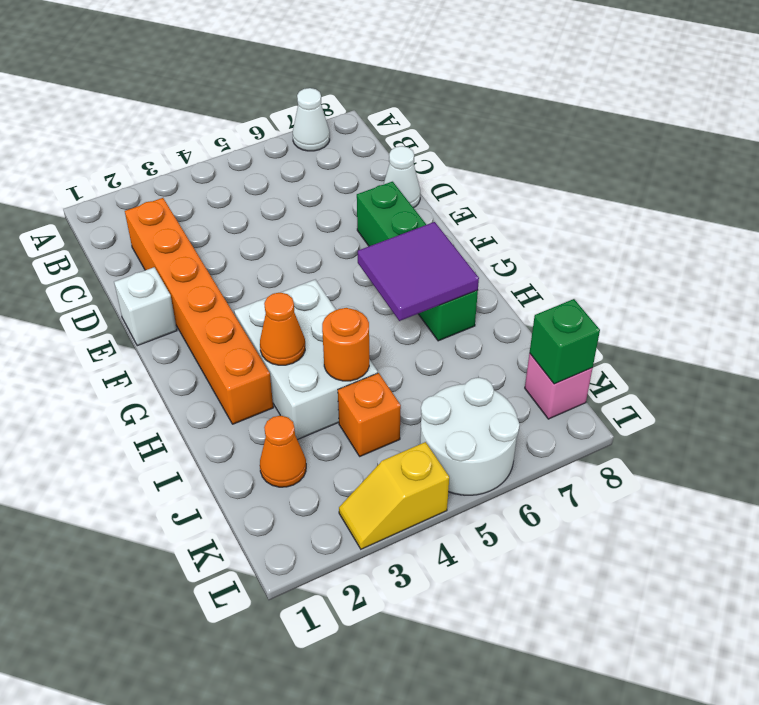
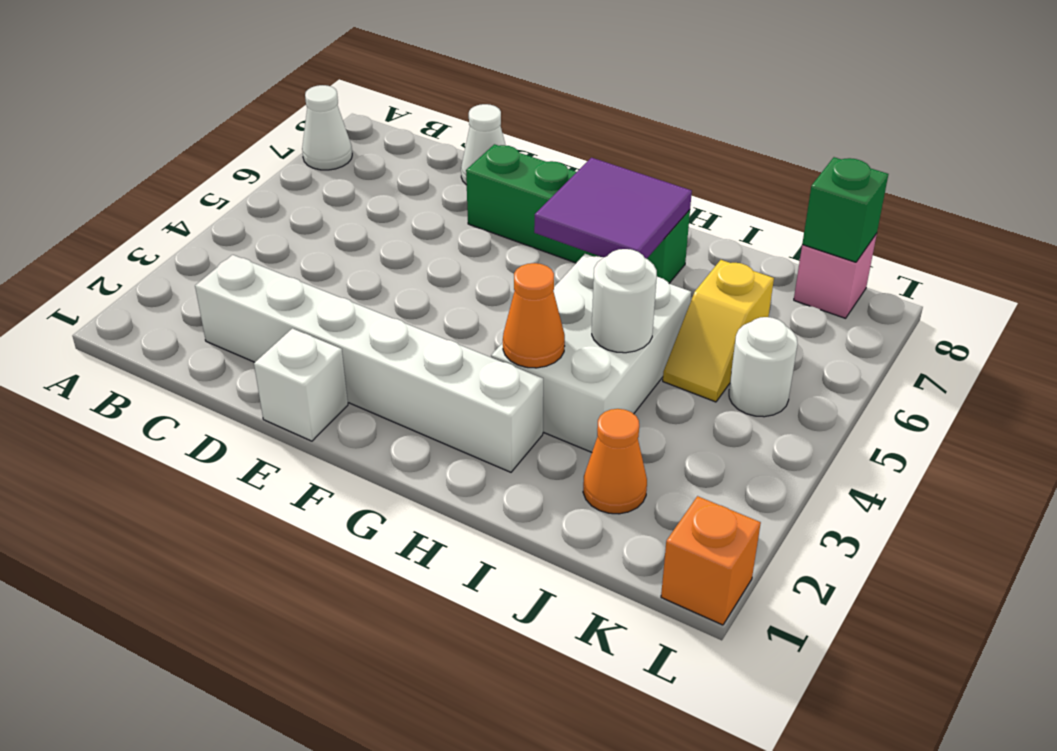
orange 1x6 brick [125,198,273,424] -> white 1x6 brick [195,255,543,472]
white 2x3 brick [234,280,378,440] -> white 2x3 brick turned to [491,254,691,452]
orange 1x1 round brick [322,308,369,381] -> white 1x1 round brick [592,249,657,353]
orange 1x1 brick [338,373,401,456] -> orange 1x1 brick moved to [661,496,761,625]
white 2x2 round brick [420,378,520,495] -> white 1x1 round brick [729,317,797,417]
yellow 1x2 slope [339,442,449,549] -> yellow 1x2 slope moved to [663,260,774,402]

